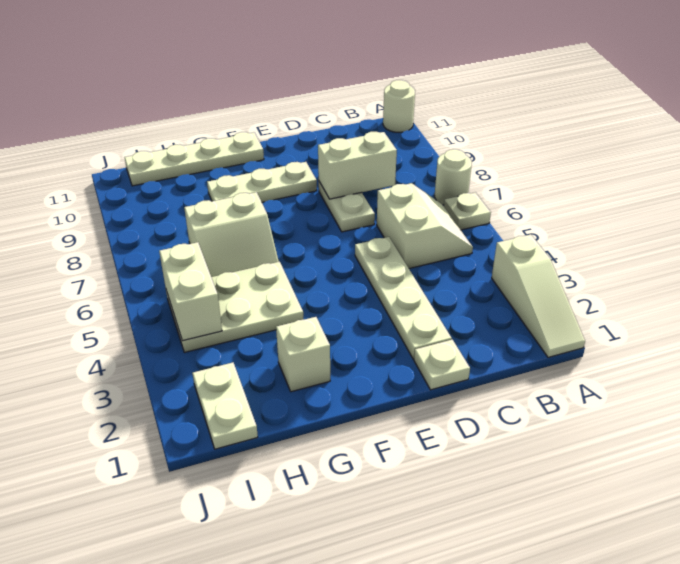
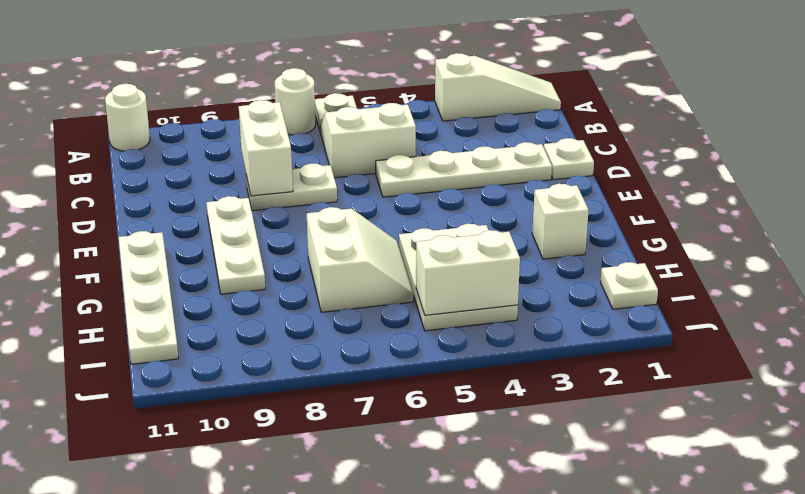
white 1x2 plate [193,363,258,449] -> white 1x1 plate [600,262,658,309]

